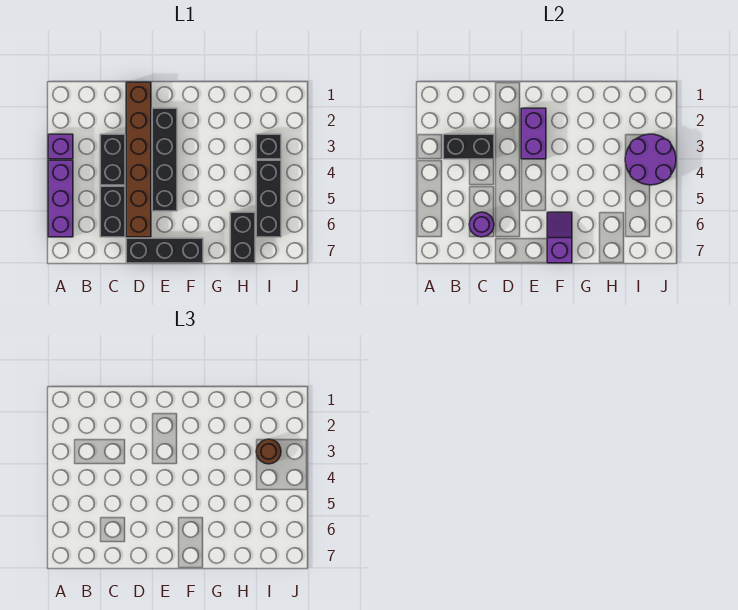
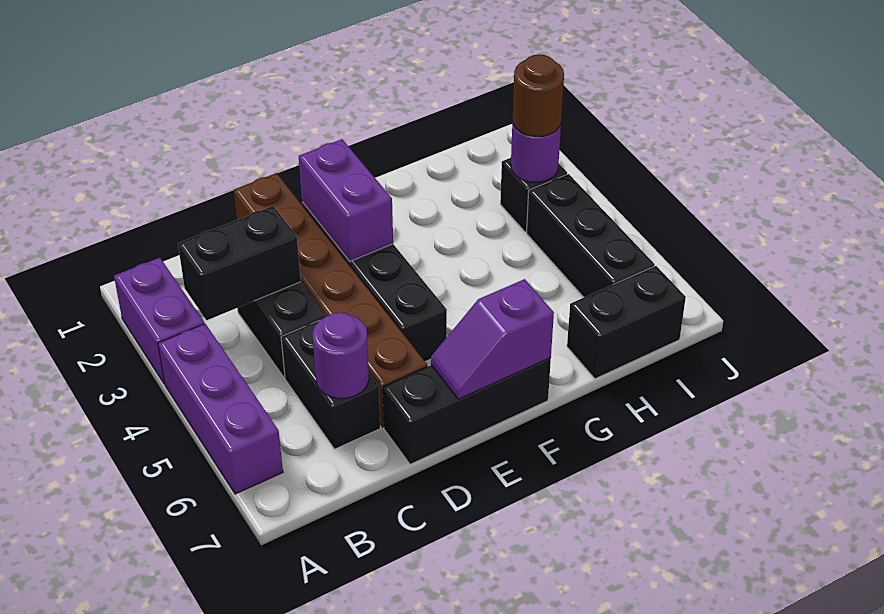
purple 1x1 brick [48,134,73,159] -> purple 1x2 brick [114,258,204,384]
purple 1x2 slope [547,212,572,263] -> purple 1x2 slope turned to [431,279,554,399]
black 1x2 brick [230,212,255,263] -> black 1x2 brick turned to [567,266,686,379]
purple 2x2 round brick [625,134,676,185] -> purple 1x1 round brick [511,120,561,182]

